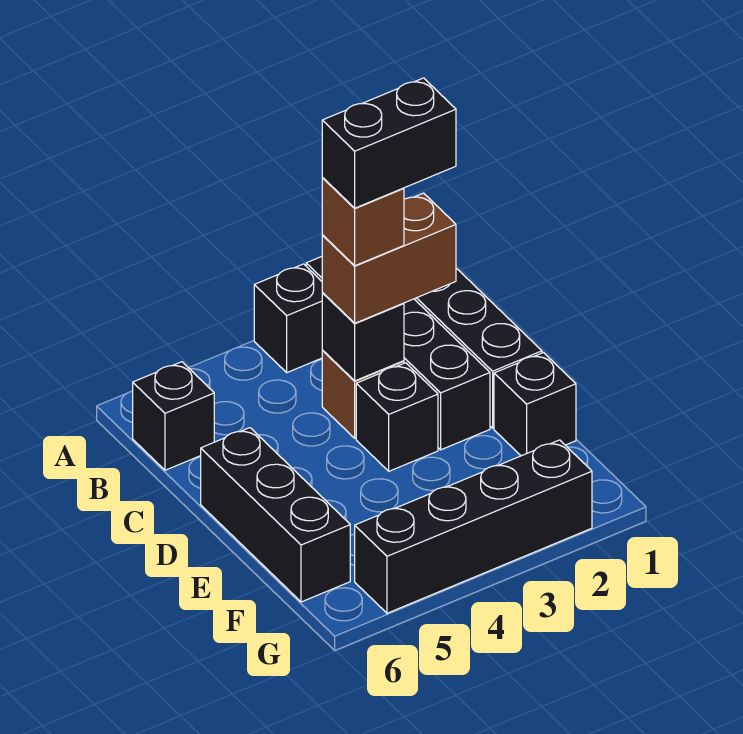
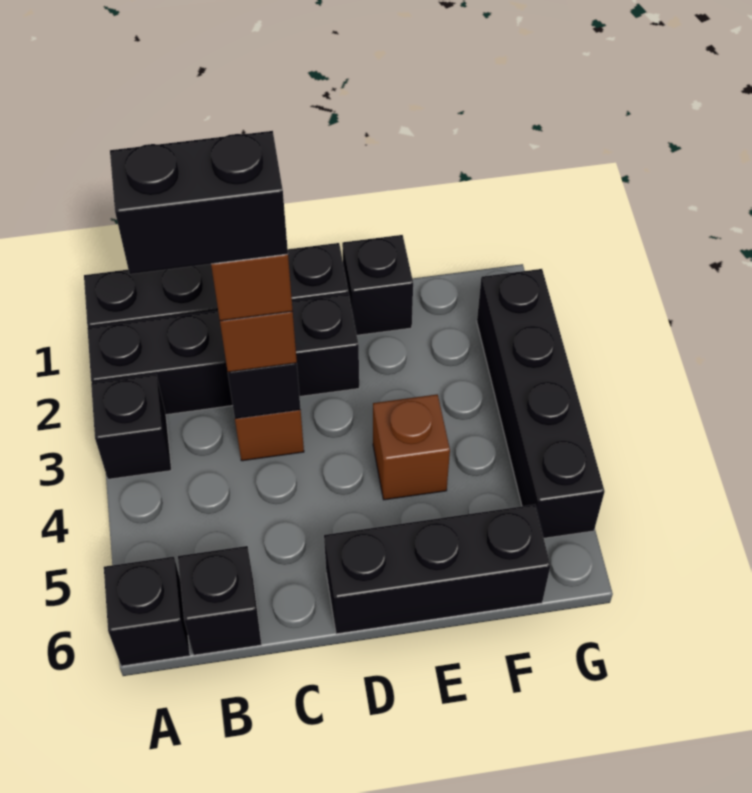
black 1x2 brick [322,78,456,208] -> black 1x2 brick turned to [110,131,288,274]
black 1x1 brick [356,363,438,471] -> black 1x1 brick moved to [104,557,190,666]
none -> brown 1x1 brick [373,394,450,500]

